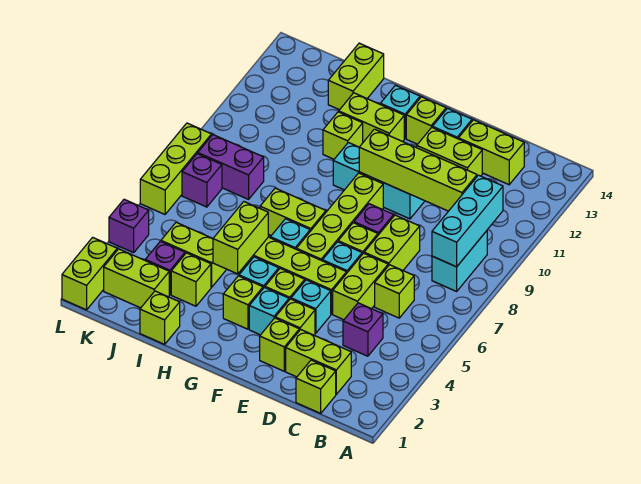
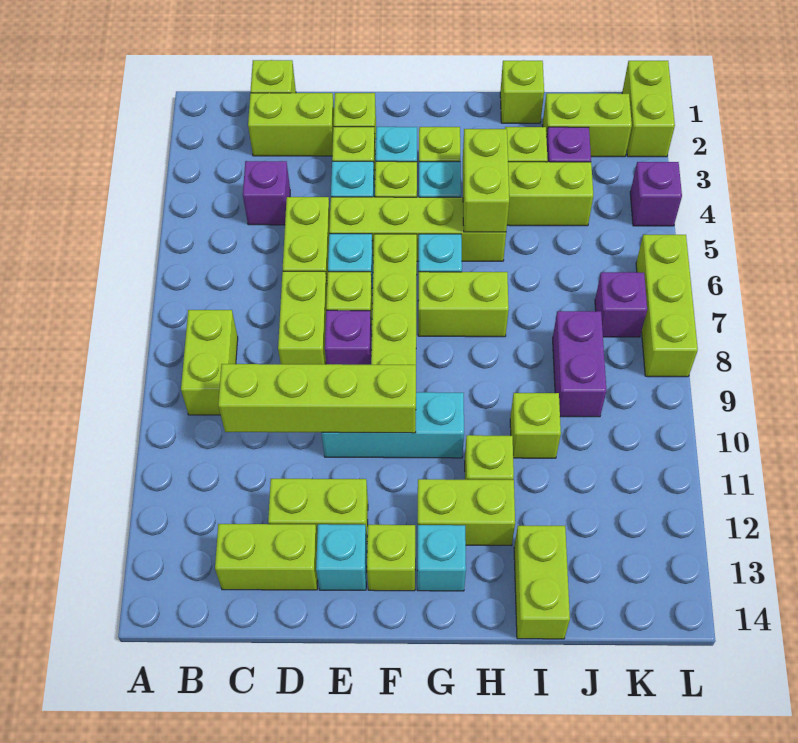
cyan 1x2 brick [432,231,487,291] -> lime 1x2 brick [181,310,238,415]
cyan 1x3 brick [432,175,503,267] -> none
lime 1x1 brick [375,265,414,318] -> lime 1x1 brick moved to [510,393,561,458]
purple 1x2 brick [198,135,264,199] -> purple 1x2 brick turned to [553,311,606,417]

